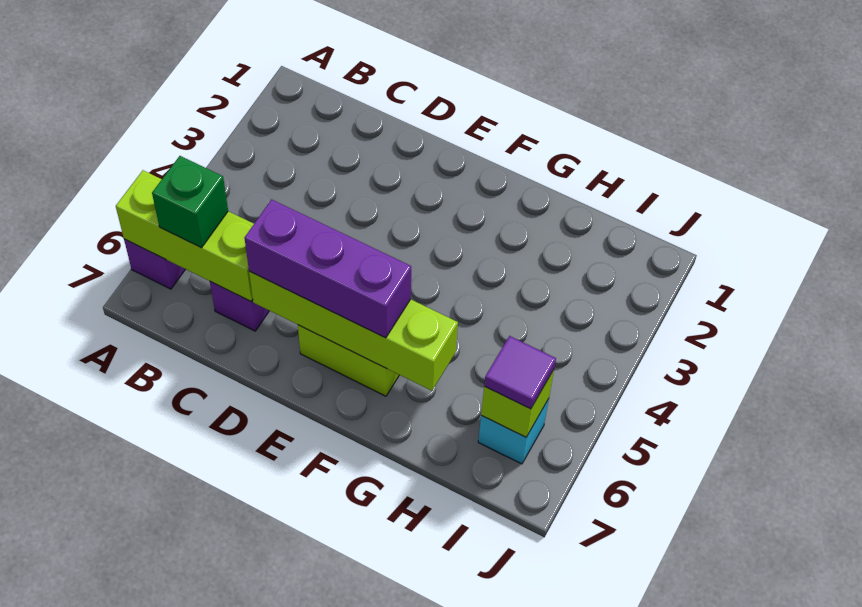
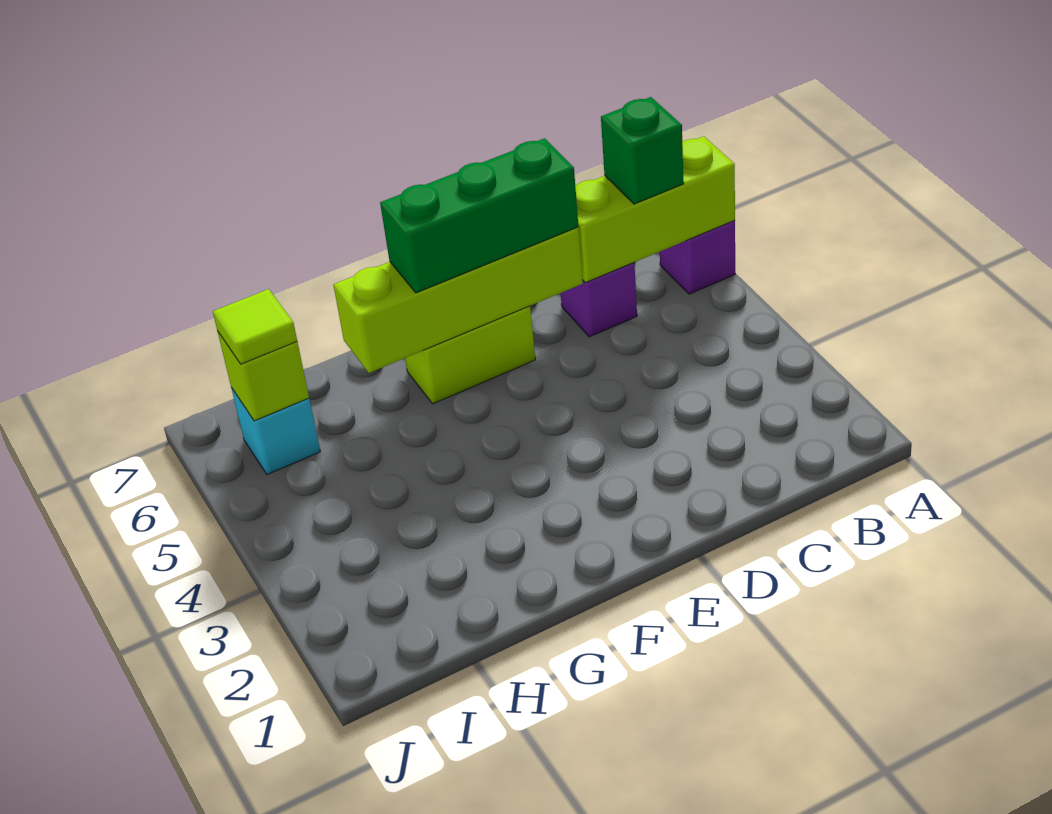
purple 1x3 brick [245,200,411,338] -> green 1x3 brick [380,138,578,293]
purple 1x1 tile [484,336,556,409] -> lime 1x1 tile [213,289,297,364]

